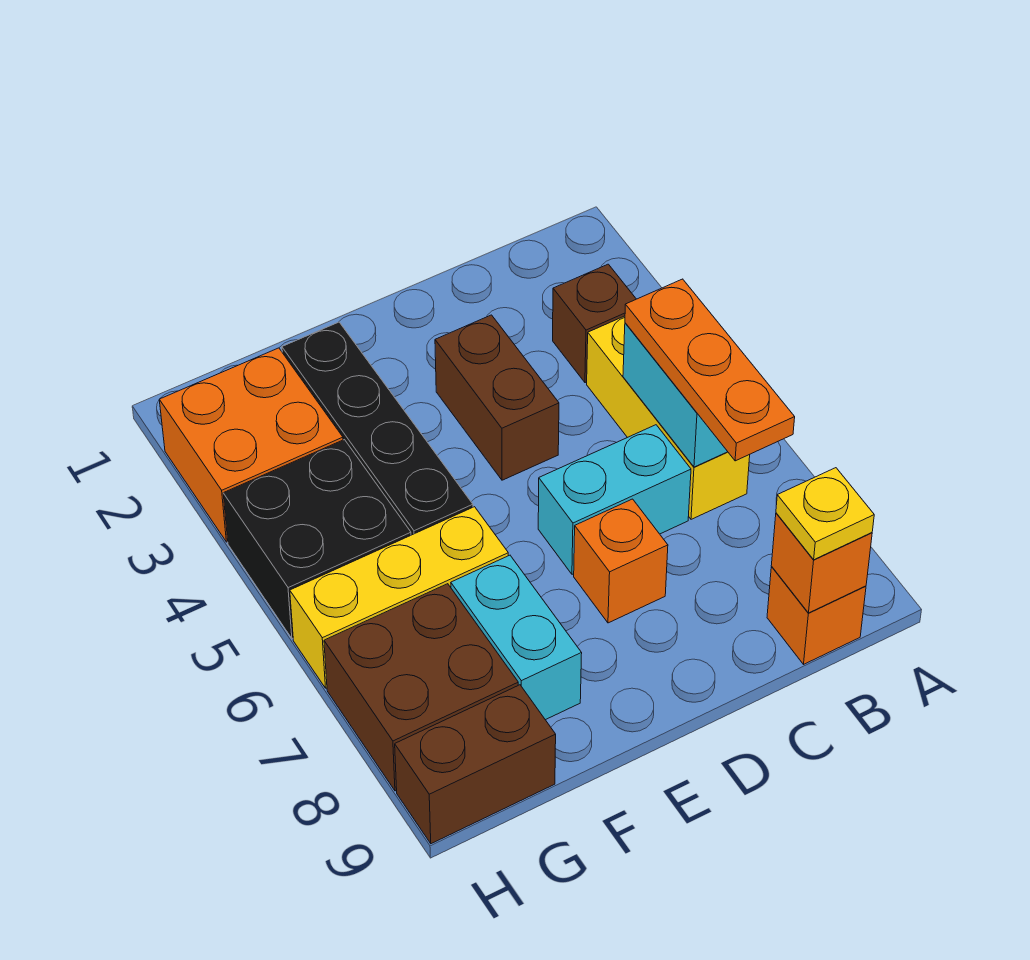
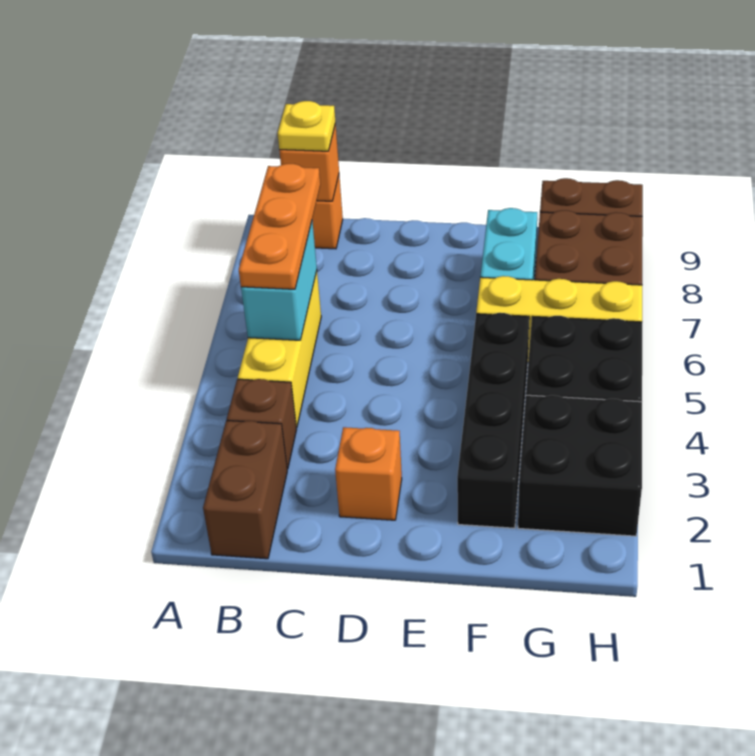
cyan 1x2 brick [538,425,691,574] -> none
brown 1x2 brick [435,315,559,480] -> brown 1x2 brick moved to [203,420,287,559]
orange 1x1 brick [574,499,668,623] -> orange 1x1 brick moved to [335,427,402,520]
orange 2x2 brick [159,348,343,542] -> black 2x2 brick [518,395,642,536]

